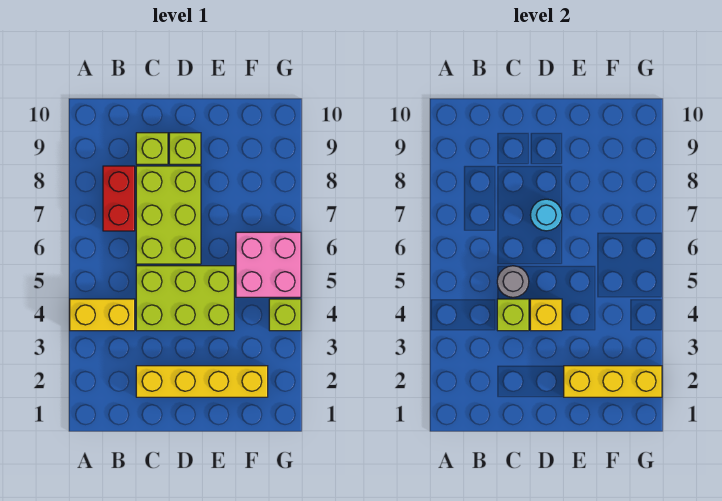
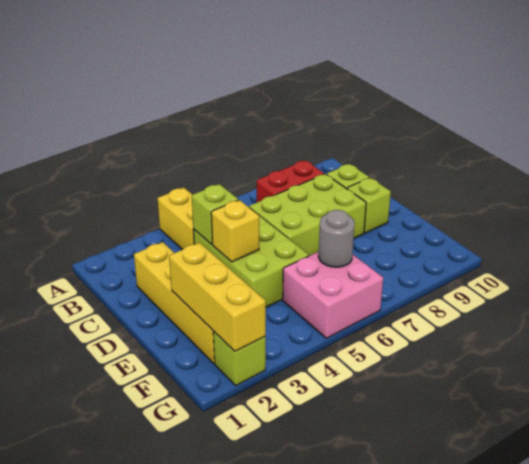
grey 1x1 round brick [497,266,529,297] -> grey 1x1 round brick moved to [318,210,355,267]
cyan 1x1 round brick [531,199,562,231] -> none
lime 1x1 brick [269,299,301,331] -> lime 1x1 brick moved to [213,331,266,385]

